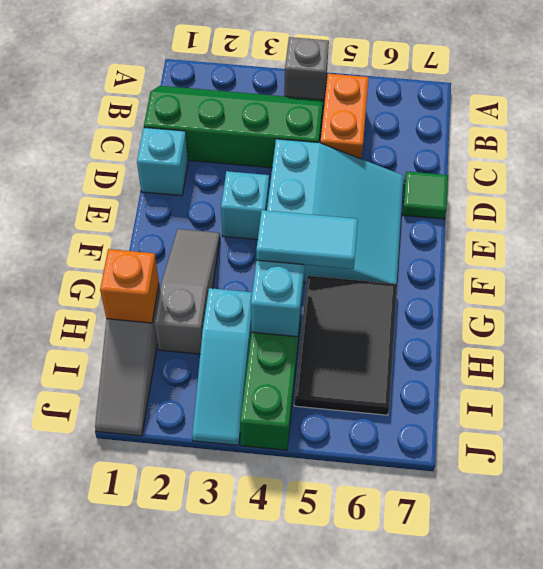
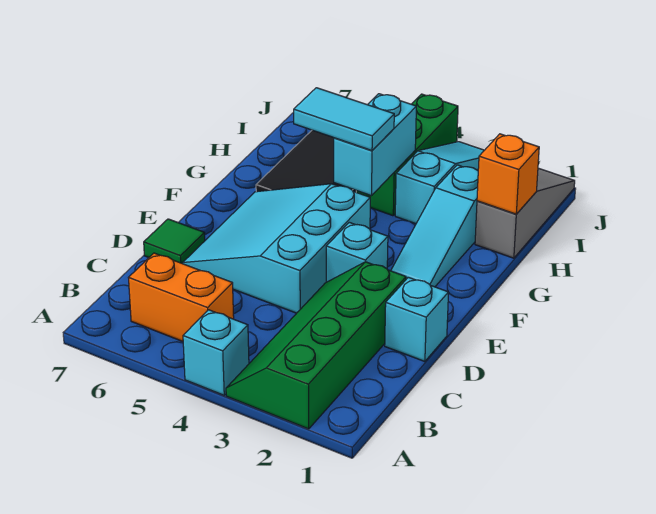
grey 1x1 brick [284,37,329,100] -> cyan 1x1 brick [183,310,249,395]
green 2x4 slope [144,86,324,168] -> green 2x4 slope turned to [226,262,406,429]
orange 1x2 brick [320,74,369,159] -> orange 1x2 brick turned to [129,253,234,341]
grey 1x3 slope [155,229,220,354] -> cyan 1x3 slope [391,165,478,287]

